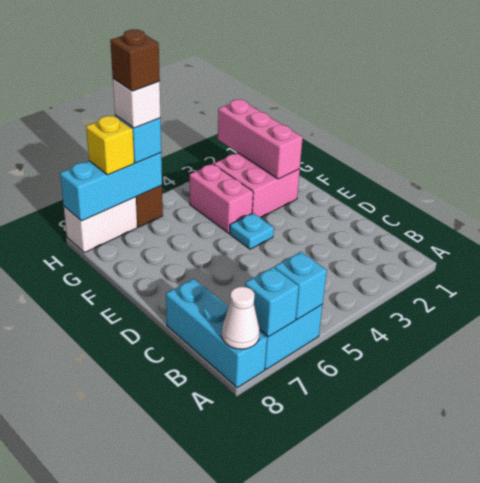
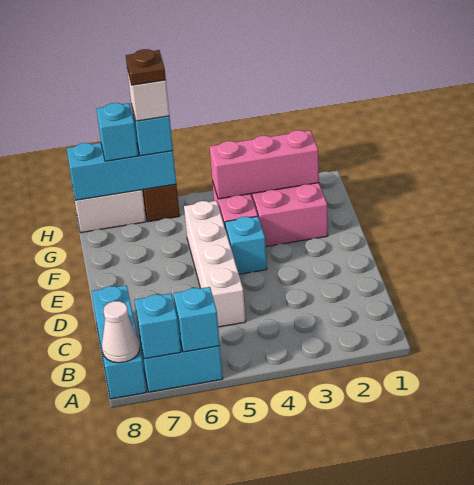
none -> white 1x4 brick [184,201,246,327]
cyan 1x1 plate [230,213,274,249] -> cyan 1x1 brick [225,216,267,274]
pink 1x3 brick [218,100,303,179] -> pink 1x3 brick turned to [210,130,319,199]
brown 1x1 brick [110,29,160,91] -> brown 1x1 plate [126,49,166,85]
yellow 1x1 brick [86,116,134,175] -> cyan 1x1 brick [96,103,138,161]

